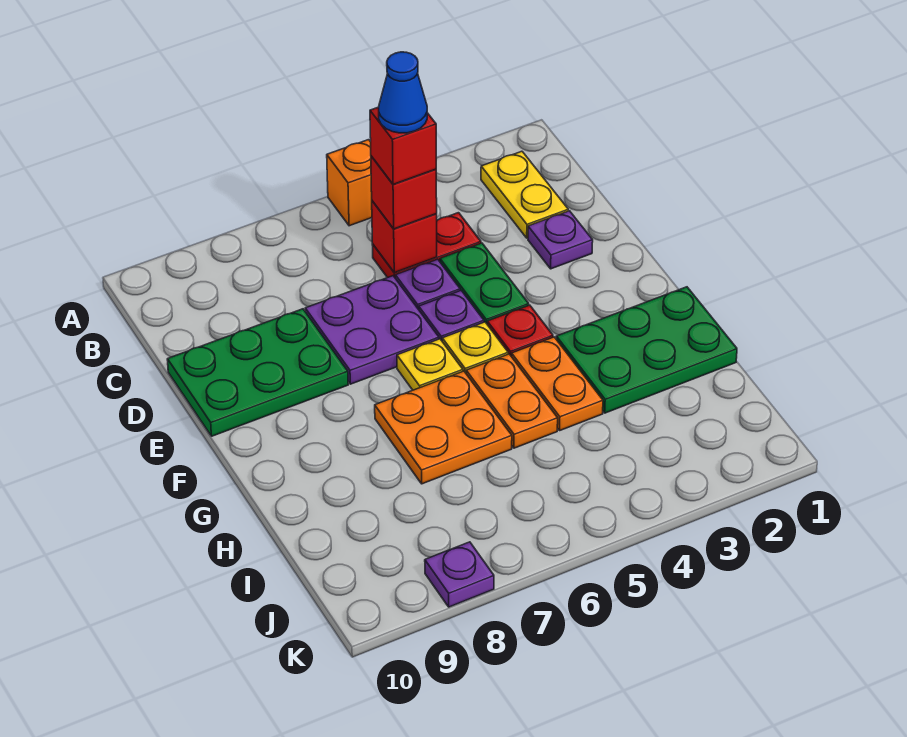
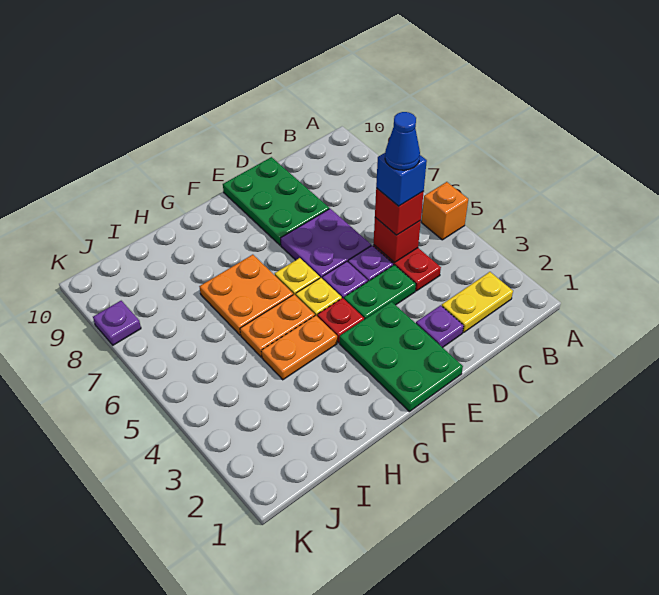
red 1x1 brick [370,107,436,184] -> blue 1x1 brick [376,153,427,206]
green 2x3 plate [556,287,737,413] -> green 2x3 plate moved to [340,302,463,412]

